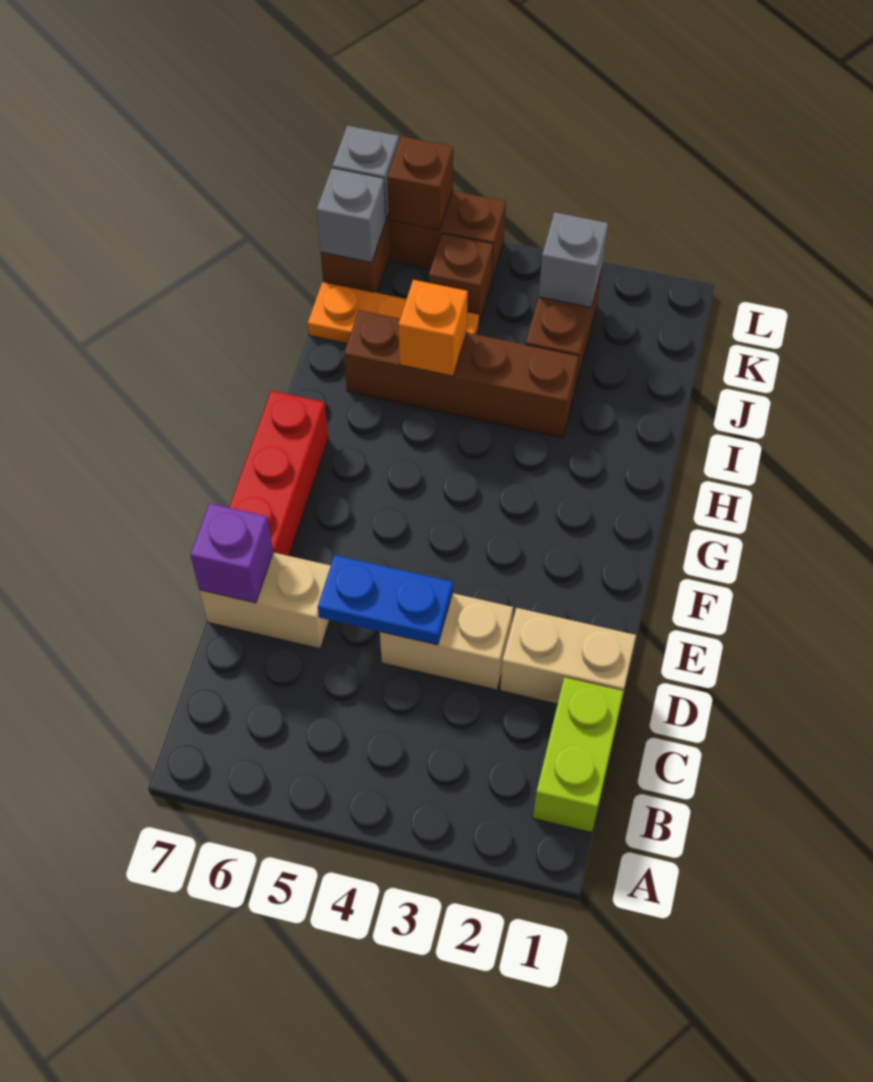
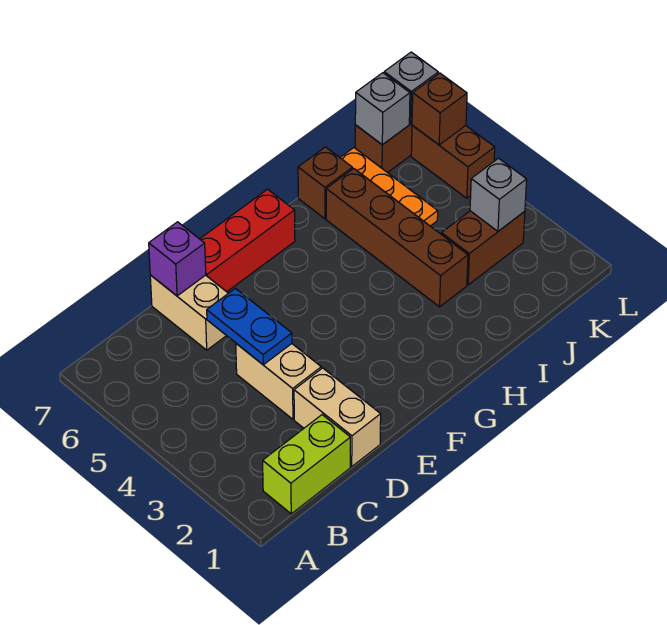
orange 1x1 brick [398,280,468,376] -> none
brown 1x1 brick [429,233,493,324] -> brown 1x1 brick moved to [298,147,352,219]

